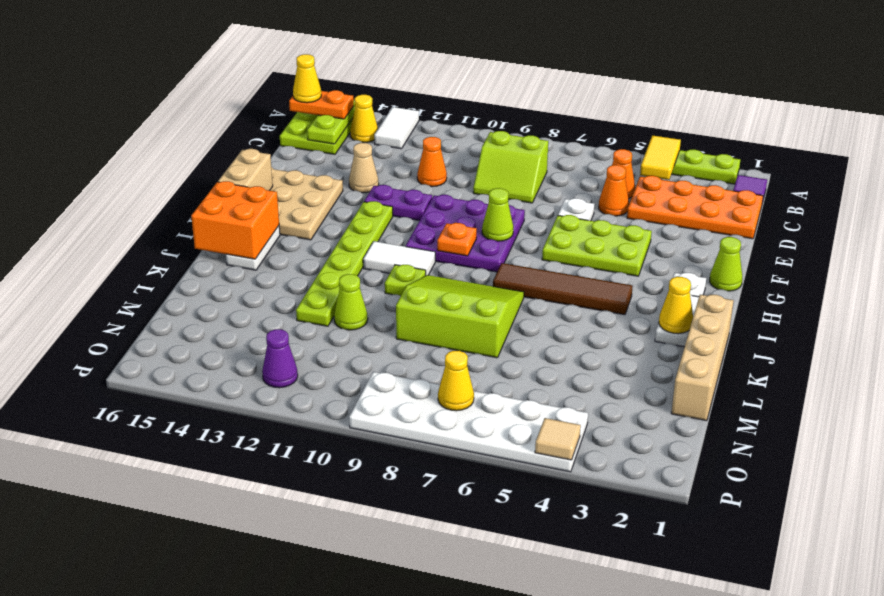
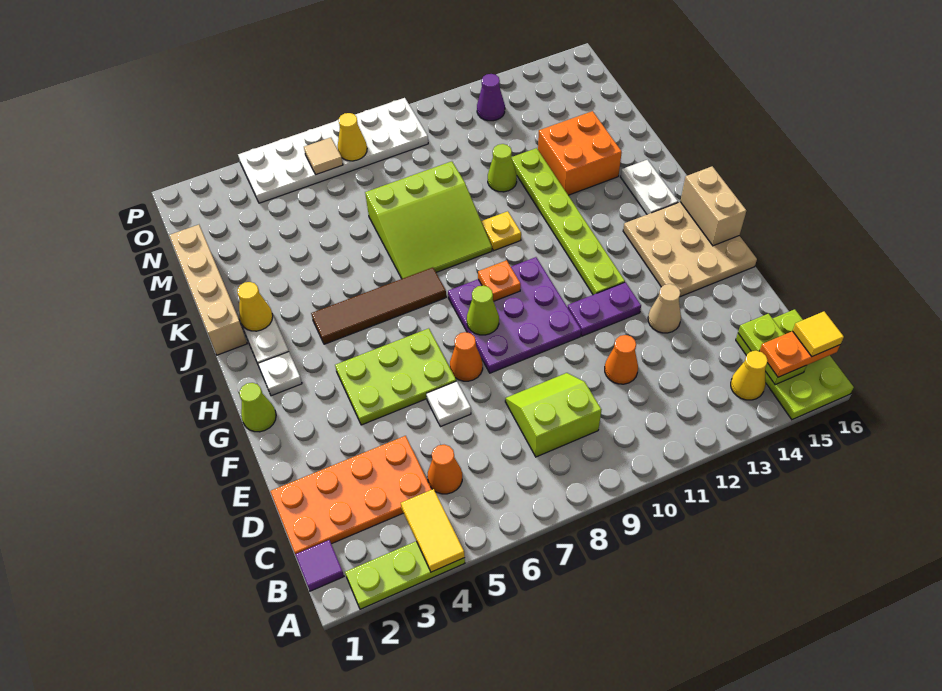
white 1x2 tile [374,107,419,149] -> none
yellow 1x1 cone [293,54,321,103] -> yellow 1x1 tile [793,312,844,356]
orange 1x1 cone [599,165,629,216] -> orange 1x1 cone moved to [450,332,483,381]
white 1x2 tile [363,241,435,275] -> none
orange 2x2 brick [191,181,279,259] -> orange 2x2 brick moved to [538,111,622,195]
lime 1x1 plate [385,265,426,296] -> yellow 1x1 plate [481,211,521,251]
tan 1x1 tile [535,418,581,460] -> tan 1x1 tile moved to [304,138,343,175]

